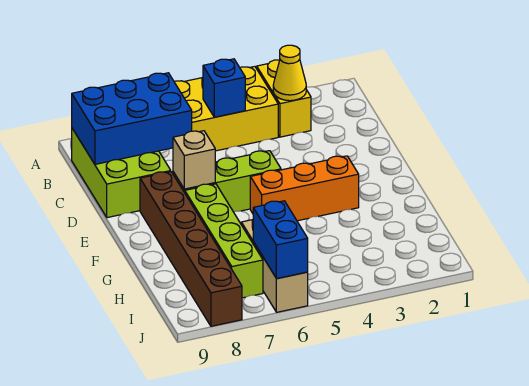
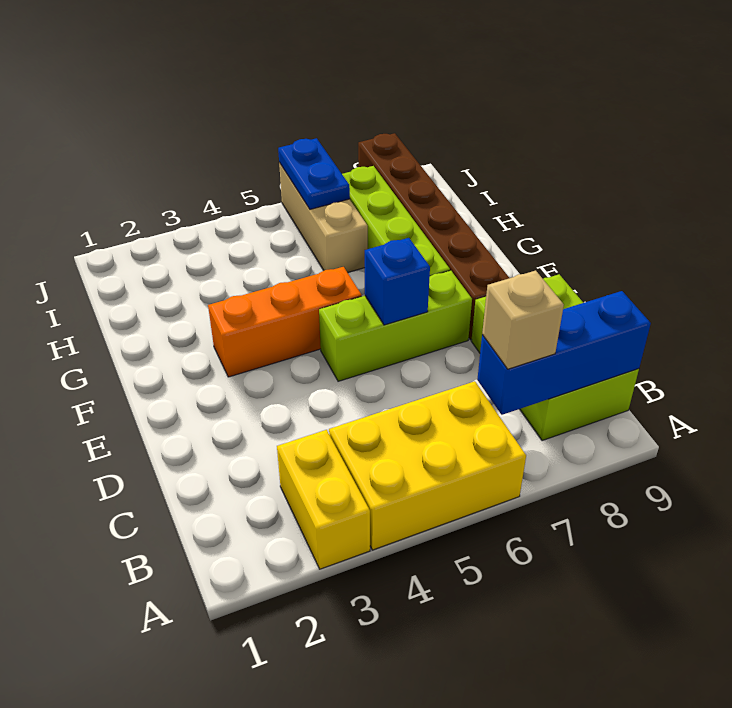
yellow 1x1 cone [273,45,306,101] -> none
blue 1x1 brick [203,59,245,117] -> blue 1x1 brick moved to [365,238,430,325]
blue 2x3 brick [72,73,192,164] -> blue 1x3 brick [477,291,651,415]
tan 1x1 brick [173,131,215,189] -> tan 1x1 brick moved to [482,270,564,369]
blue 1x2 brick [253,201,308,279] -> blue 1x2 plate [278,138,350,209]

